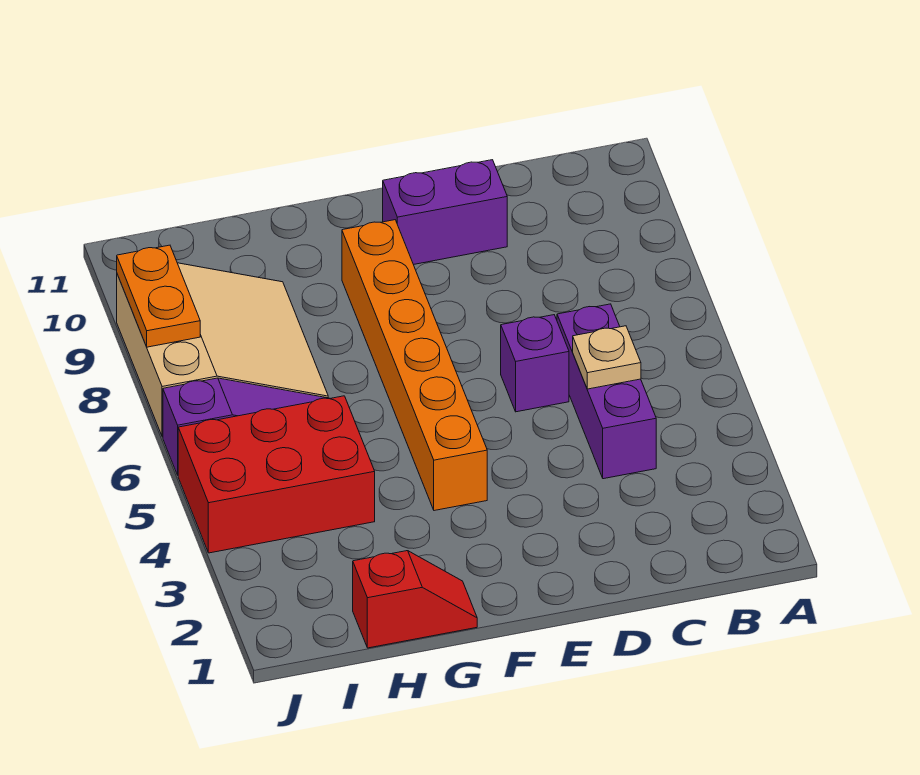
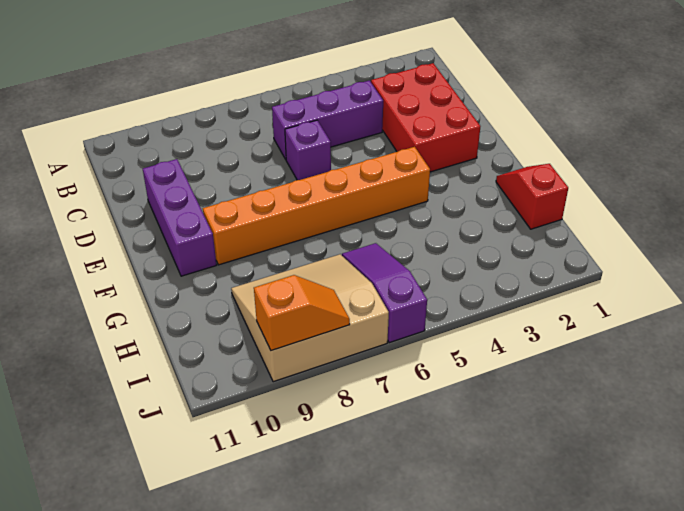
tan 1x1 plate [573,326,641,389] -> none
purple 1x2 brick [383,160,507,265] -> purple 1x3 brick [143,159,217,276]
red 2x3 brick [178,396,375,553] -> red 2x3 brick moved to [371,63,480,172]
orange 1x2 plate [117,245,200,347] -> orange 1x2 slope [254,275,350,351]

